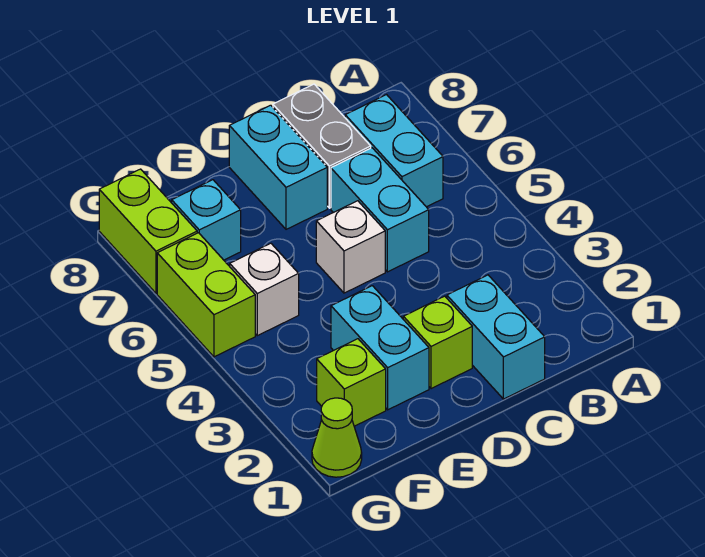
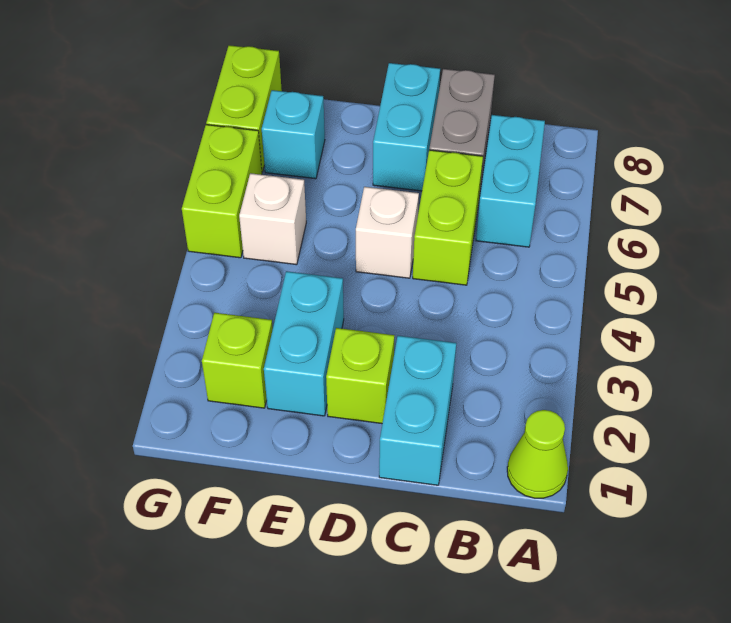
cyan 1x2 brick [331,148,429,272] -> lime 1x2 brick [413,150,483,285]
lime 1x1 cone [312,398,362,477] -> lime 1x1 cone moved to [507,410,568,498]

